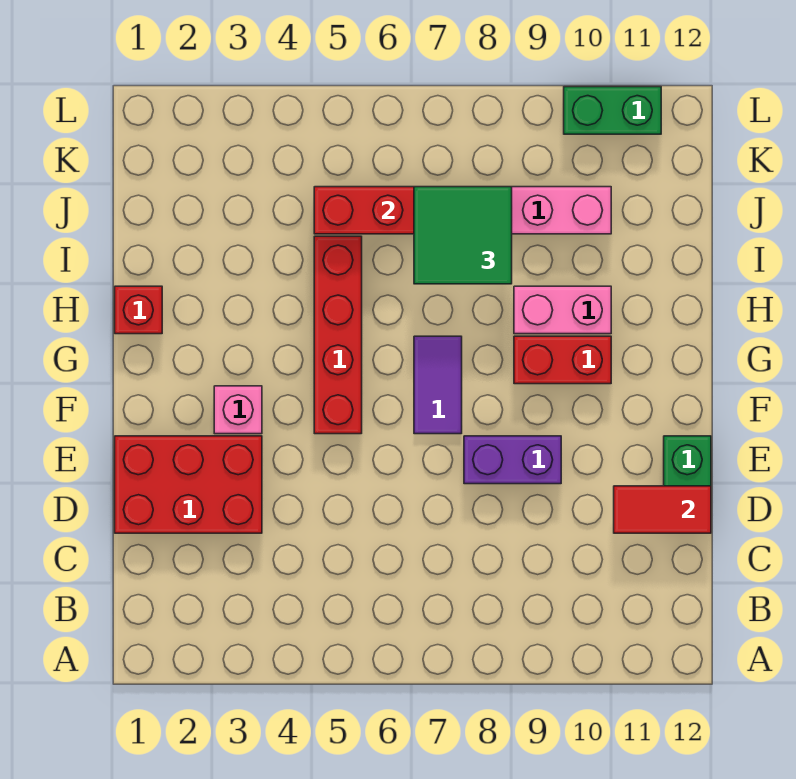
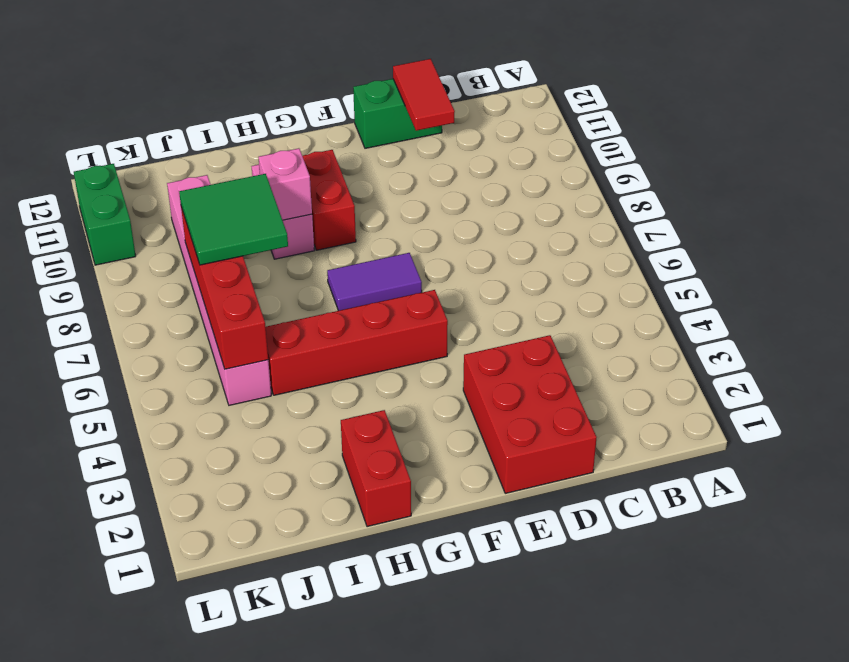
purple 1x2 brick [464,436,561,484] -> none
pink 1x1 brick [214,386,262,434] -> pink 1x1 brick moved to [259,148,312,220]
red 1x1 brick [115,286,162,334] -> red 1x2 brick [341,410,411,527]

